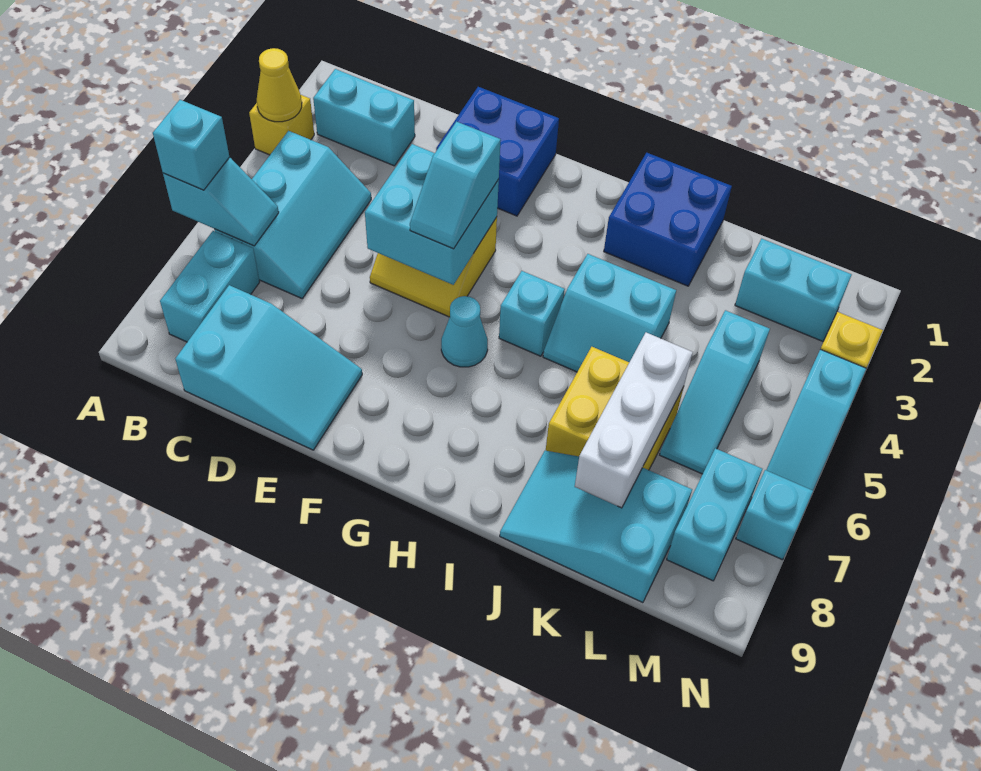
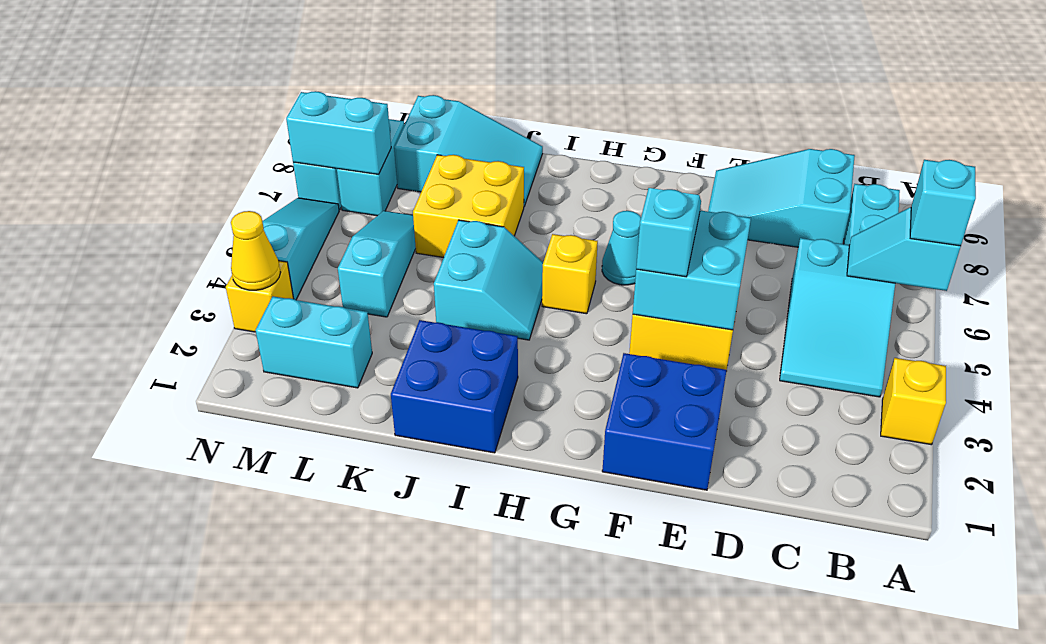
yellow 1x1 cone [257,48,302,122] -> yellow 1x1 cone moved to [231,211,281,290]
cyan 1x2 brick [313,69,415,166] -> cyan 1x2 brick moved to [286,91,391,174]
cyan 2x3 slope [214,131,371,298] -> cyan 2x3 slope turned to [780,238,895,397]
cyan 1x1 brick [499,271,565,356] -> yellow 1x1 brick [542,234,598,314]
cyan 2x2 slope [543,254,676,372] -> cyan 2x2 slope turned to [434,220,543,340]
white 1x3 brick [575,332,693,508] -> none

